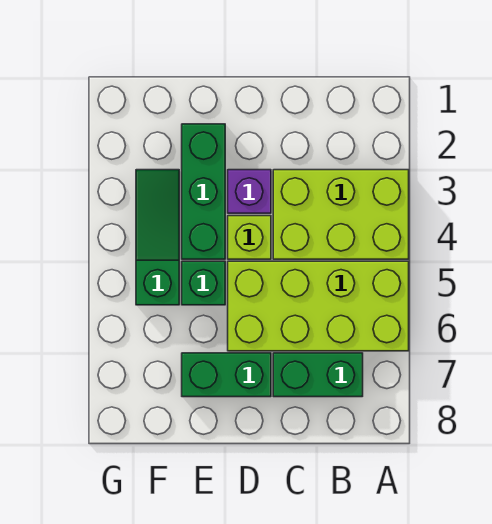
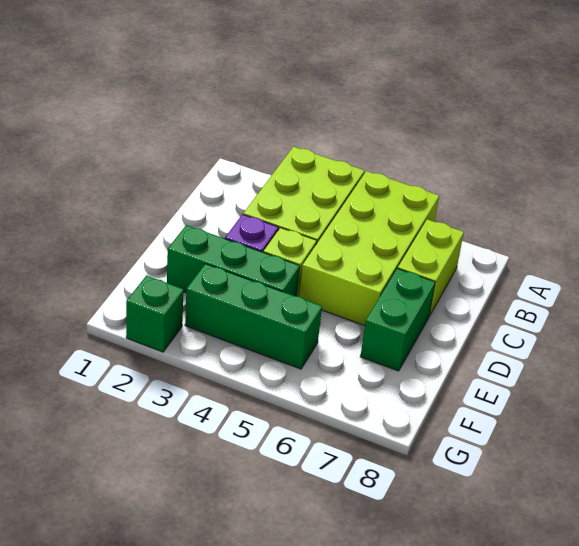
green 1x2 brick [273,353,363,397] -> lime 1x2 brick [398,219,464,316]
green 1x1 brick [182,261,225,305] -> green 1x1 brick moved to [126,276,184,352]
green 1x3 slope [136,170,179,305] -> green 1x3 brick [185,264,322,369]

